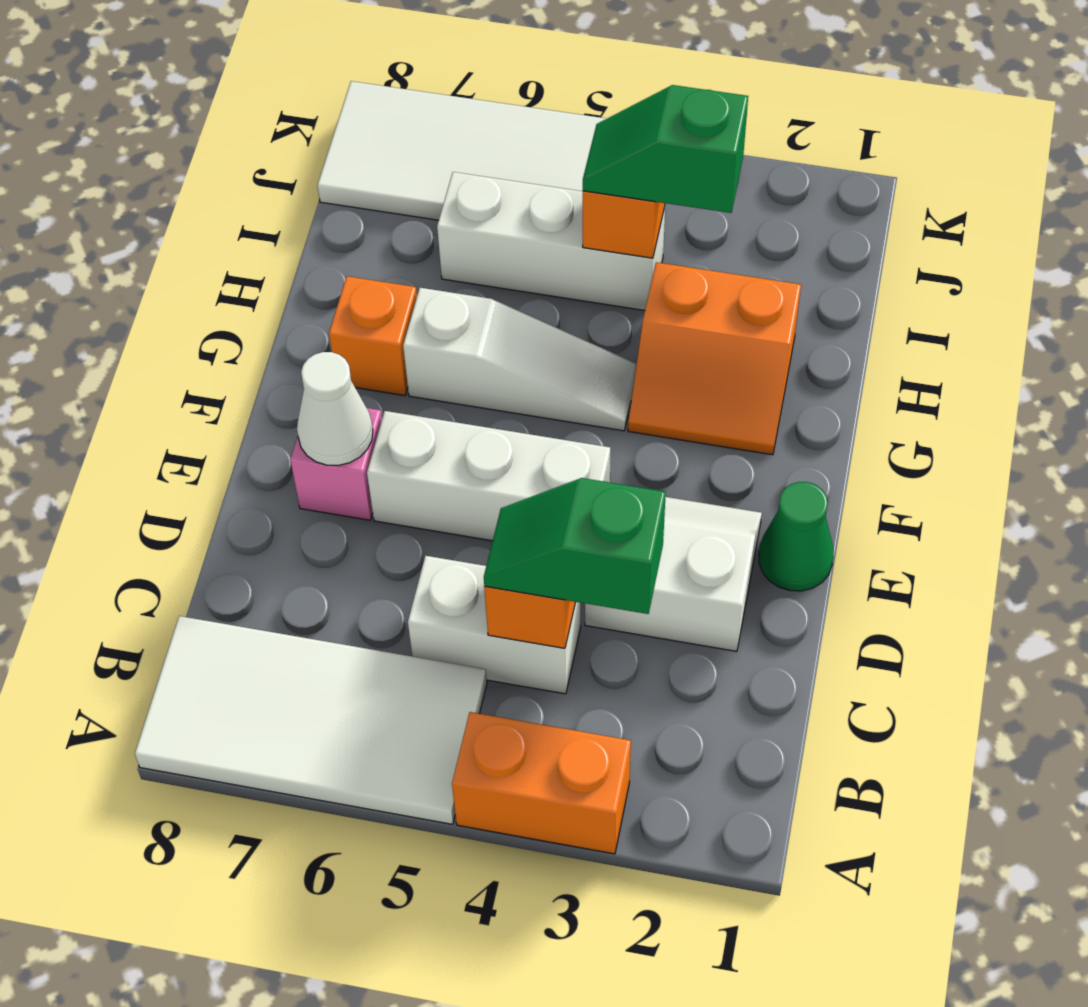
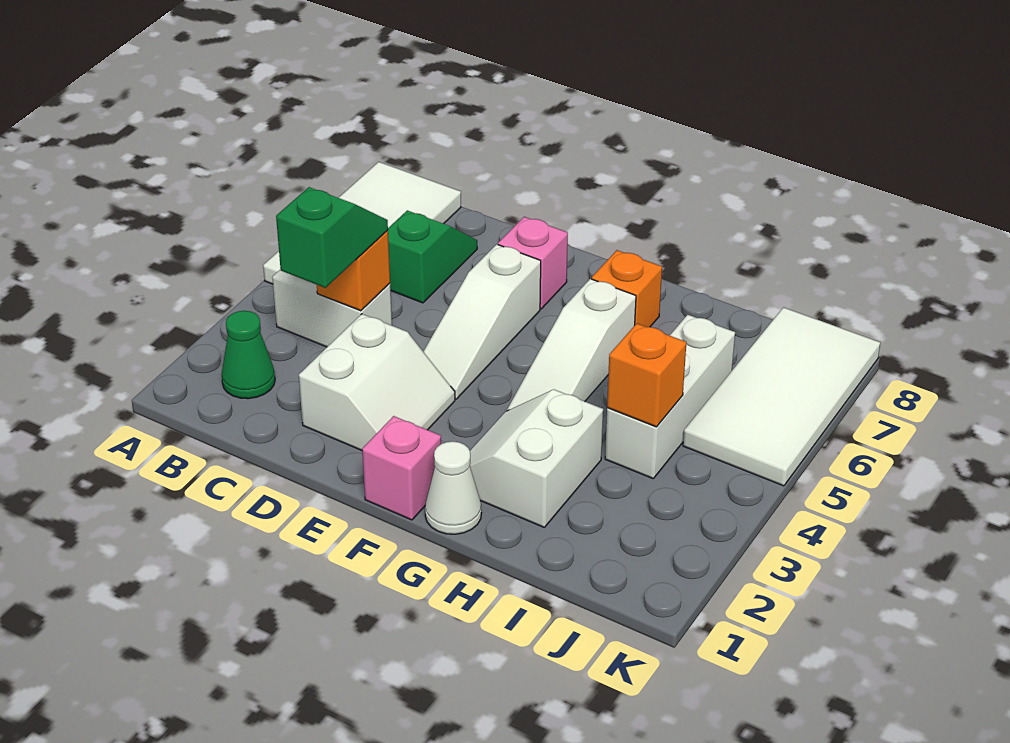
orange 1x2 brick [452,712,631,854] -> none
white 1x2 brick [408,556,581,694] -> white 1x2 brick turned to [272,269,392,347]
green 1x1 cone [759,482,834,591] -> green 1x1 cone moved to [221,311,275,399]
white 1x3 brick [367,411,610,541] -> white 1x3 slope [423,244,541,399]
white 1x1 cone [297,352,373,465] -> white 1x1 cone moved to [425,441,481,534]
none -> pink 1x1 brick [362,416,441,520]
orange 2x2 slope [628,262,801,455] -> white 2x2 slope [470,390,603,527]
green 1x2 slope [583,85,748,213] -> green 1x2 slope moved to [388,210,477,303]

